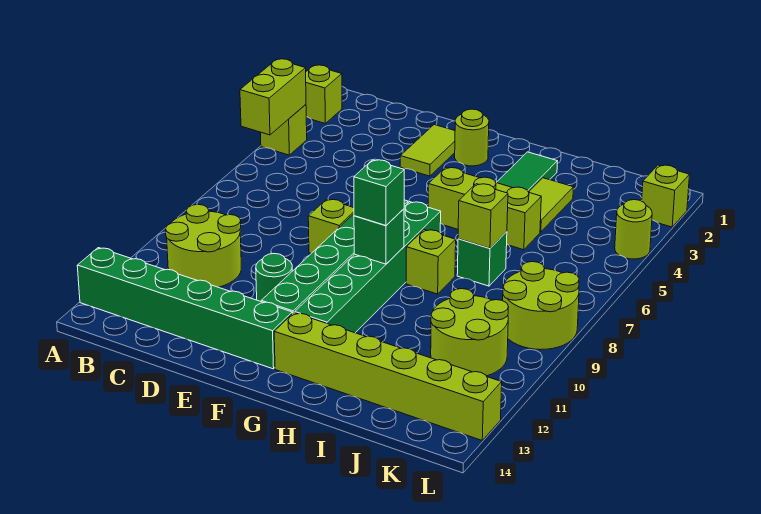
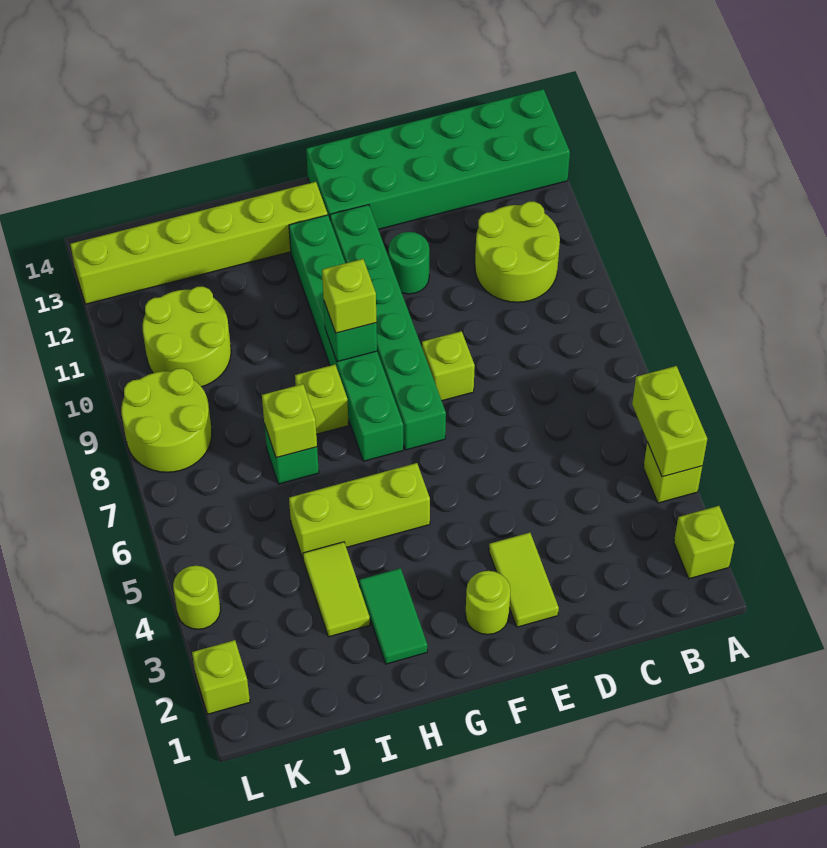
green 1x6 brick [77,248,292,369] -> green 2x6 brick [306,89,570,229]
green 1x1 brick [354,160,404,225] -> lime 1x1 brick [322,259,377,333]

